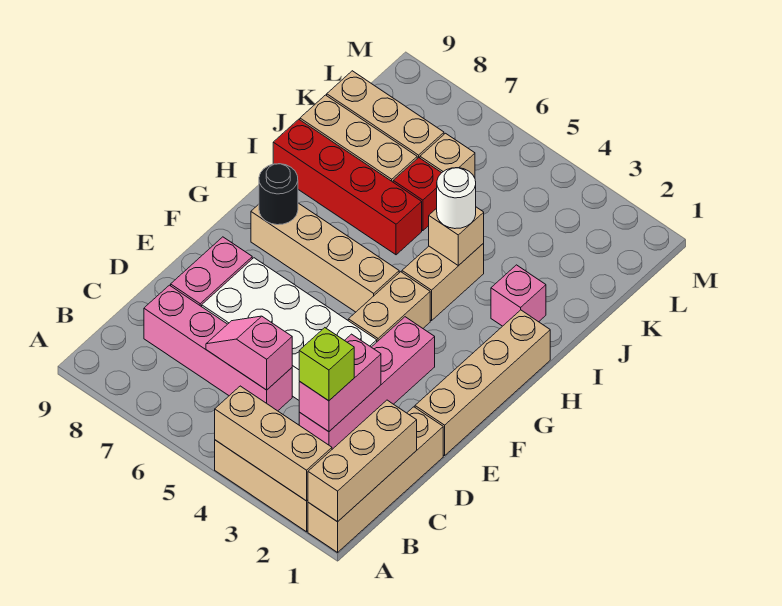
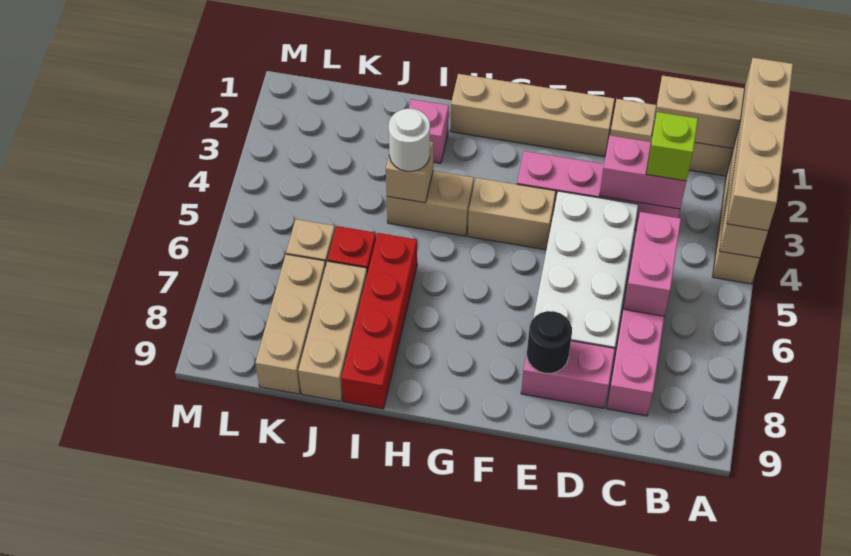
pink 1x2 slope [206,316,292,390] -> pink 1x2 brick [623,212,681,316]
tan 1x4 brick [251,203,399,312] -> tan 1x4 brick moved to [727,58,793,231]
black 1x1 round brick [259,164,298,225] -> black 1x1 round brick moved to [527,311,572,374]

